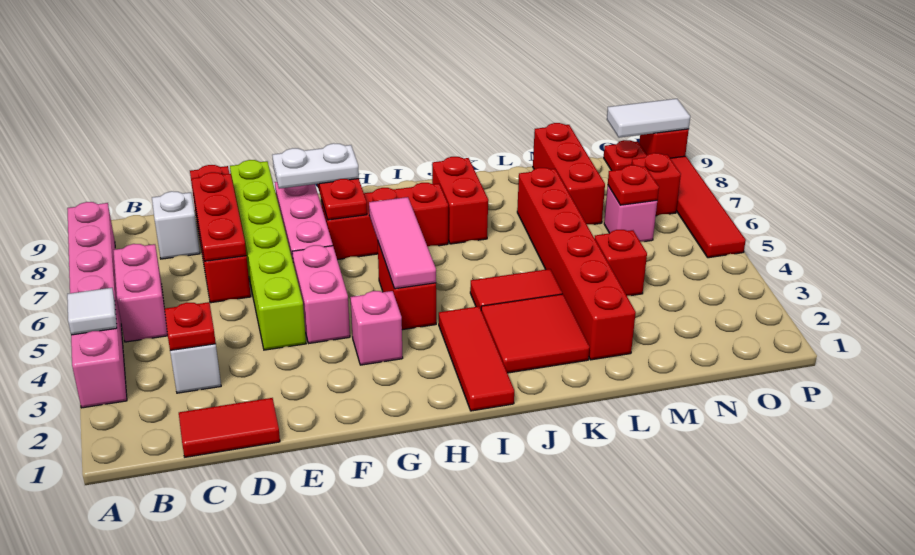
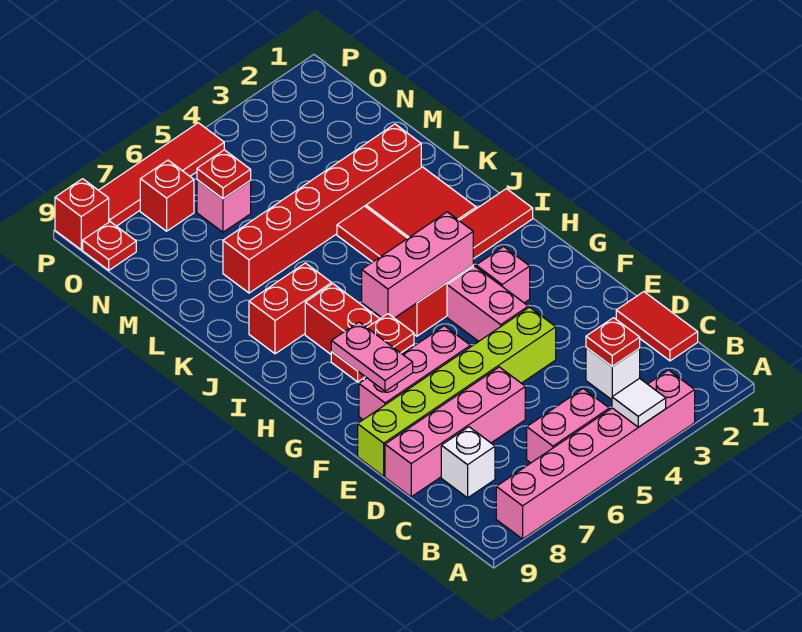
red 1x4 brick [190,165,251,303] -> pink 1x4 brick [385,367,525,497]
red 1x3 plate [192,172,246,261] -> none
pink 1x2 brick [292,245,350,343] -> pink 1x2 brick turned to [447,266,528,341]
white 1x2 plate [272,143,359,189] -> pink 1x2 plate [331,322,413,391]
pink 1x3 tile [369,197,436,289] -> pink 1x3 brick [362,212,473,318]
red 1x1 brick [595,230,647,296] -> none
red 1x3 brick [533,123,605,224] -> none
white 1x2 tile [607,99,690,138] -> none

